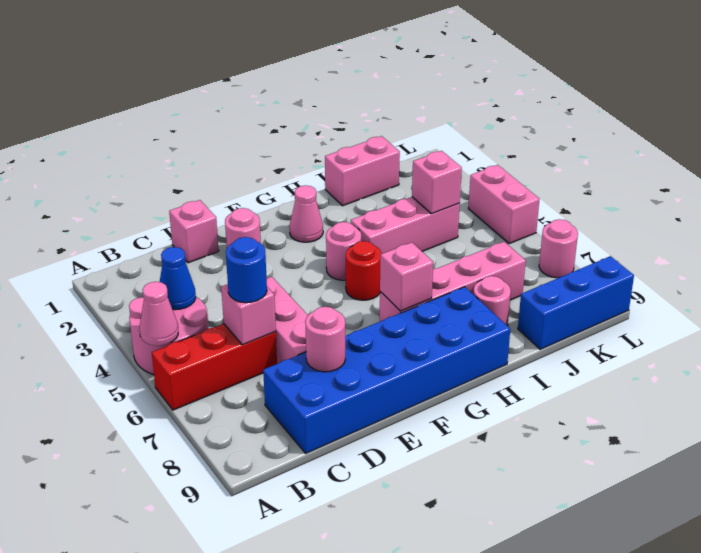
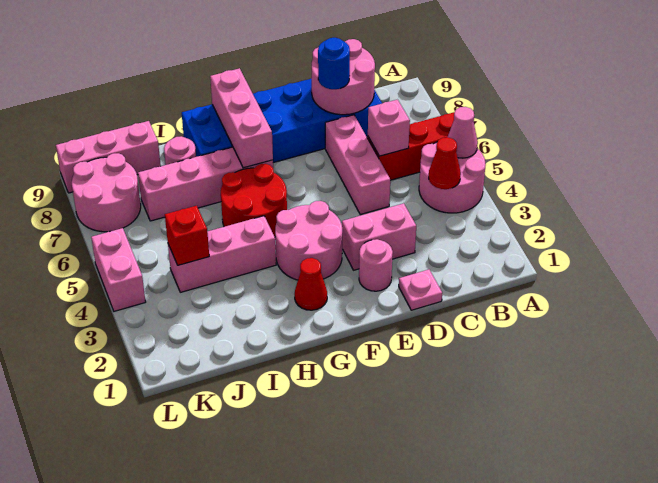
blue 1x1 cone [160,247,196,310] -> red 1x1 cone [429,137,461,189]
blue 1x1 round brick [226,237,267,303] -> blue 1x1 round brick moved to [318,38,350,89]
pink 1x1 brick [169,200,219,263] -> pink 1x1 plate [399,270,442,310]
pink 1x1 round brick [305,307,345,372] -> pink 2x2 round brick [312,39,375,115]
pink 1x1 cone [289,185,323,242] -> red 1x1 cone [295,258,327,310]
pink 1x1 round brick [326,222,361,280] -> pink 2x2 round brick [275,201,342,280]
red 1x1 round brick [346,241,381,300] -> red 2x2 round brick [221,164,287,237]
pink 1x1 brick [380,242,433,311] -> pink 1x3 brick [210,68,273,168]
pink 1x2 brick [325,136,400,206] -> pink 1x2 brick moved to [342,203,416,270]
pink 1x1 brick [412,151,462,214] -> red 1x1 brick [165,206,209,265]
blue 1x3 brick [518,256,634,349] -> pink 1x3 brick [56,121,161,193]
pink 1x1 round brick [539,219,578,278] -> pink 2x2 round brick [72,153,141,232]

